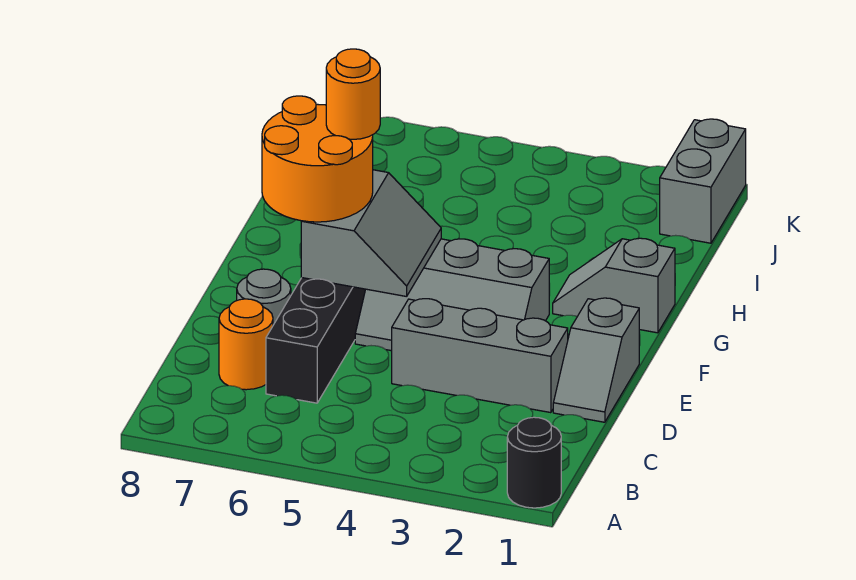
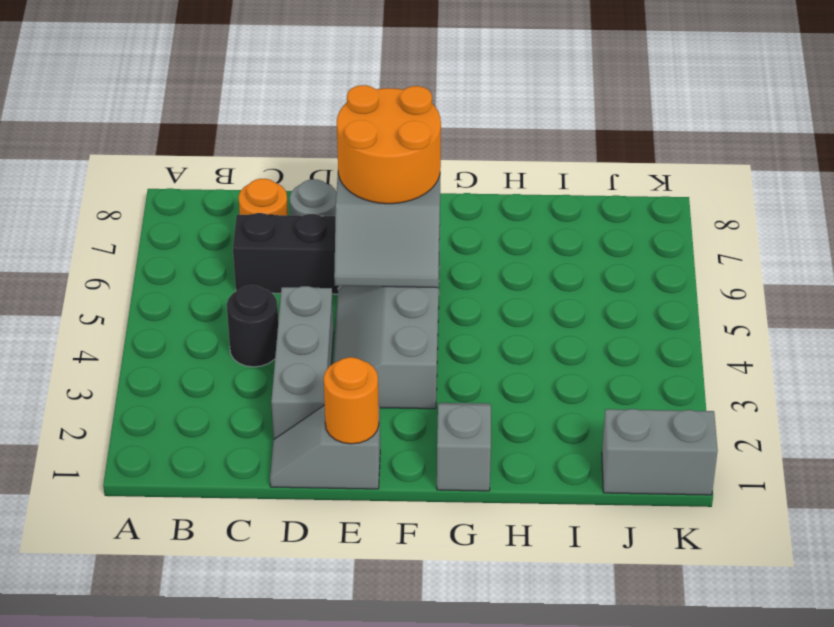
black 1x1 round brick [507,417,561,508] -> black 1x1 round brick moved to [227,285,278,367]
orange 1x1 round brick [326,49,380,139] -> orange 1x1 round brick moved to [324,357,379,444]

